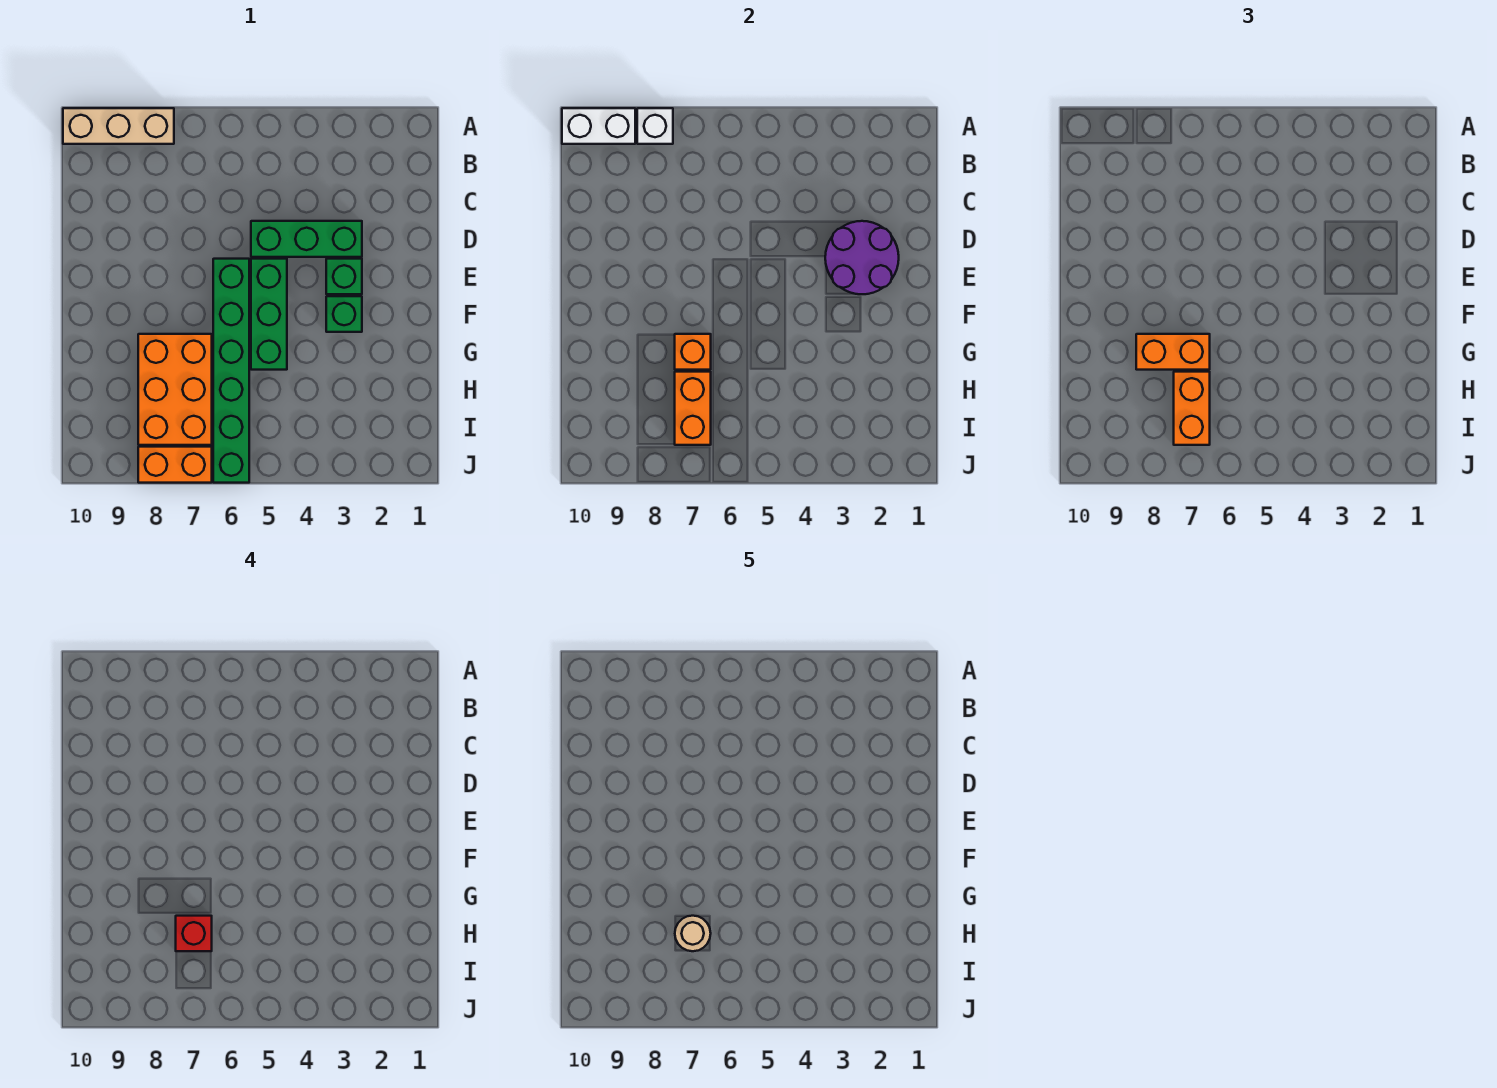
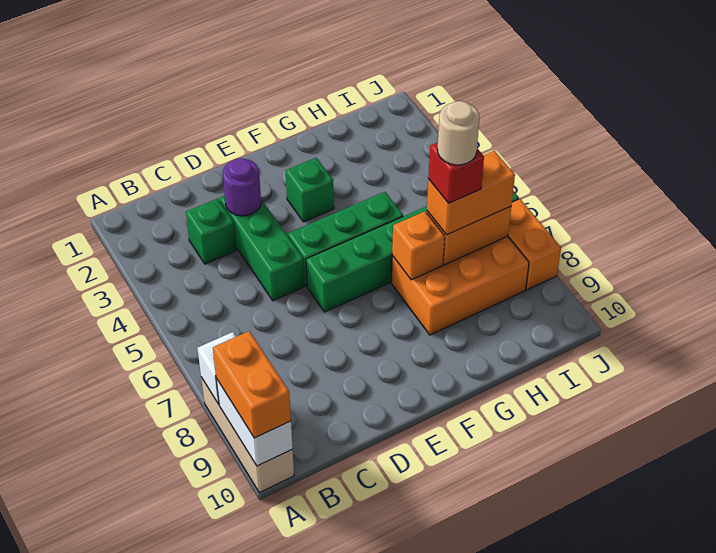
purple 2x2 round brick [825,221,899,294] -> purple 1x1 round brick [223,158,261,216]
green 1x1 brick [326,259,362,294] -> green 1x1 brick moved to [186,198,237,264]
orange 1x2 brick [1136,334,1210,370] -> orange 1x2 brick moved to [213,331,291,438]

